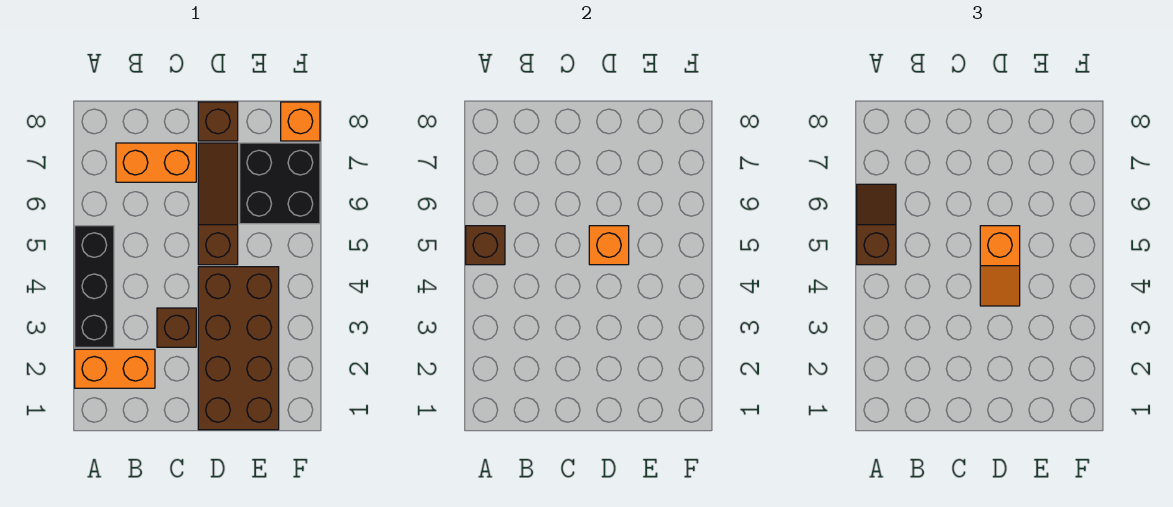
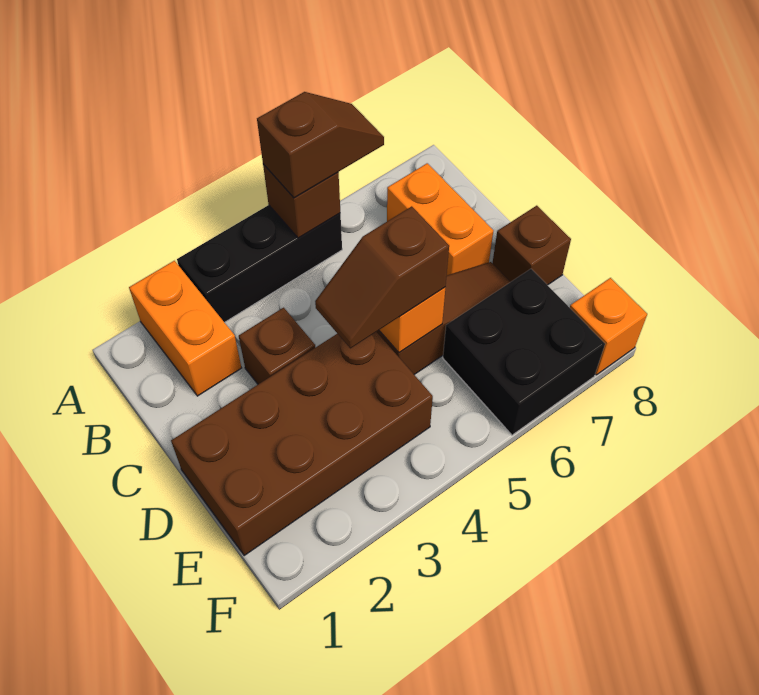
orange 1x2 slope [980,226,1020,306] -> brown 1x2 slope [315,206,449,348]

